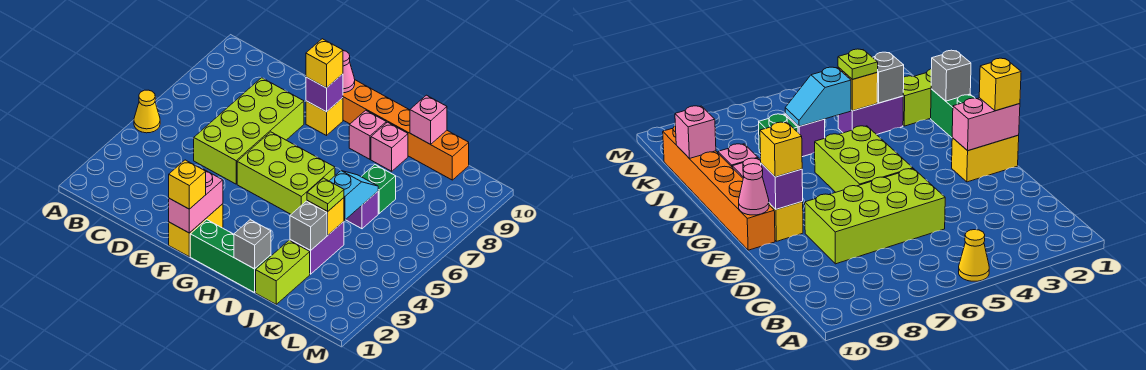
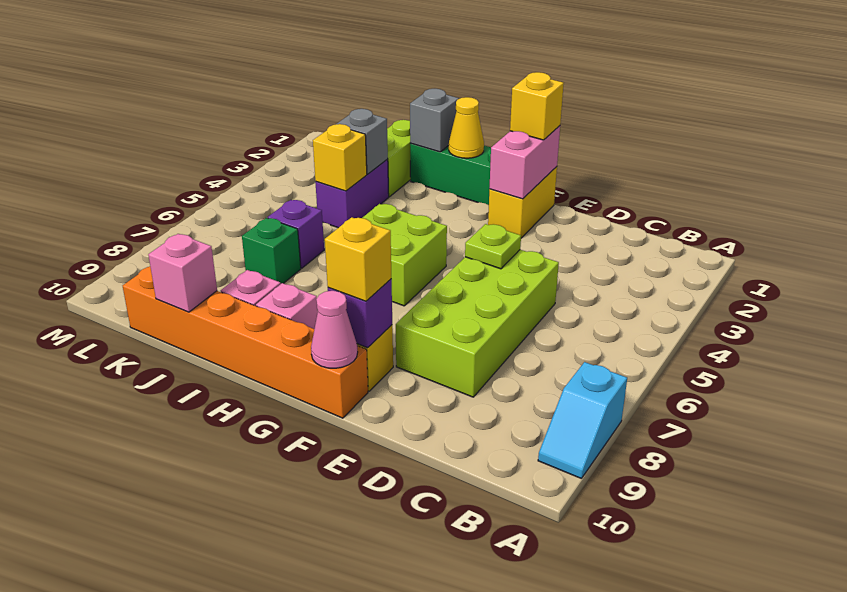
yellow 1x1 cone [134,90,160,133] -> yellow 1x1 cone moved to [449,97,484,158]
lime 2x3 brick [237,132,335,214] -> lime 2x2 brick [363,204,447,306]
lime 1x1 plate [307,178,344,211] -> lime 1x1 plate moved to [465,224,521,269]
cyan 1x2 slope [329,171,378,220] -> cyan 1x2 slope moved to [538,362,627,478]

